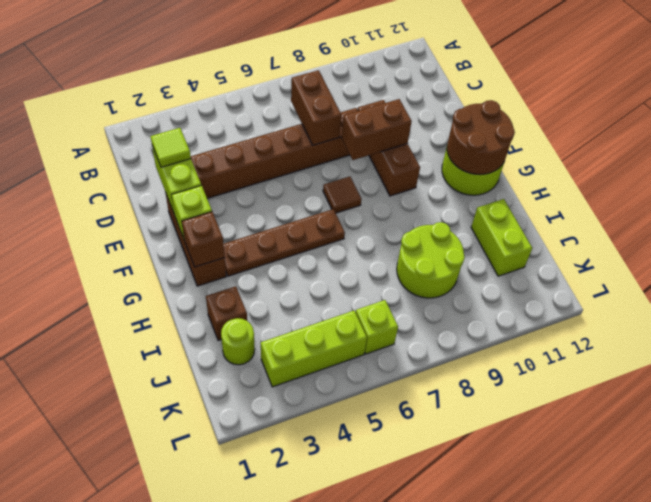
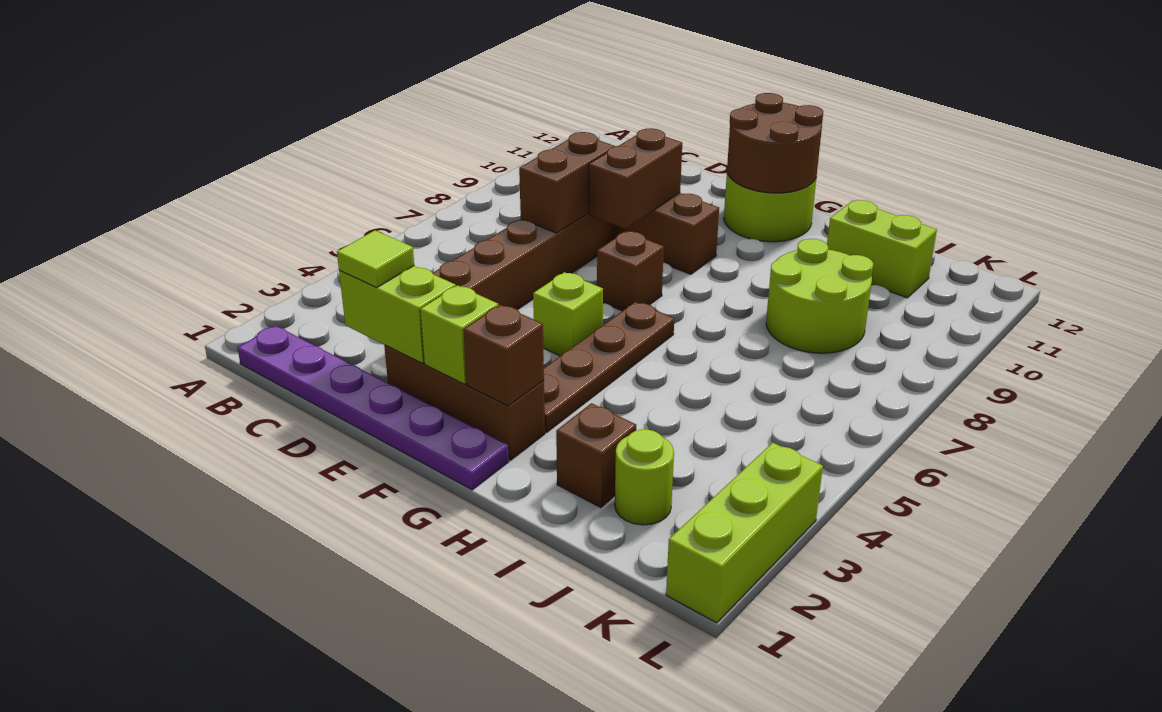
none -> purple 1x6 plate [238,326,509,490]
brown 1x2 brick [291,70,341,145] -> brown 1x2 brick turned to [519,132,614,233]
brown 1x1 tile [323,177,361,213] -> brown 1x1 brick [597,231,664,311]
lime 1x3 brick [261,311,367,387] -> lime 1x3 brick moved to [666,443,823,623]
lime 1x1 brick [356,300,398,354] -> lime 1x1 brick moved to [533,272,603,356]

